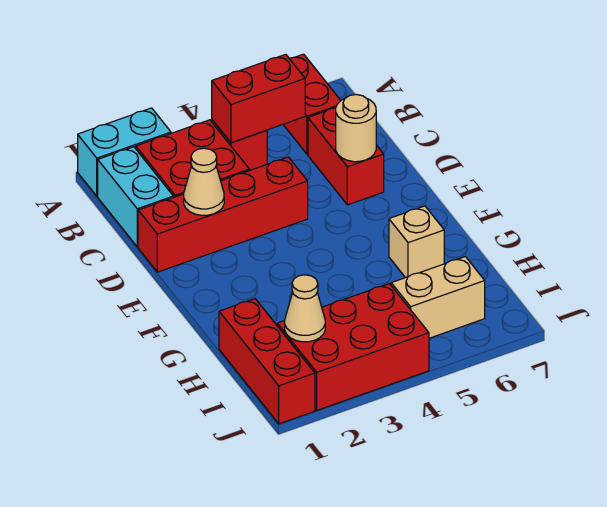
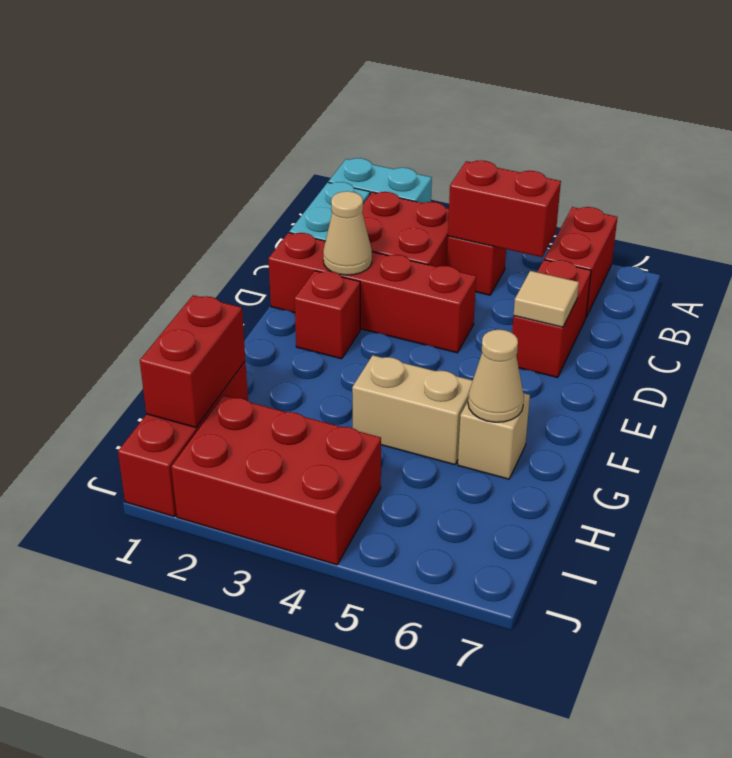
tan 1x1 round brick [336,94,376,162] -> tan 1x1 tile [514,271,579,327]
none -> red 1x1 brick [294,271,360,359]
none -> red 1x2 brick [140,295,245,428]
tan 1x1 cone [285,275,325,342] -> tan 1x1 cone moved to [468,330,524,422]
tan 1x2 brick [391,257,485,338] -> tan 1x2 brick moved to [352,355,473,465]

